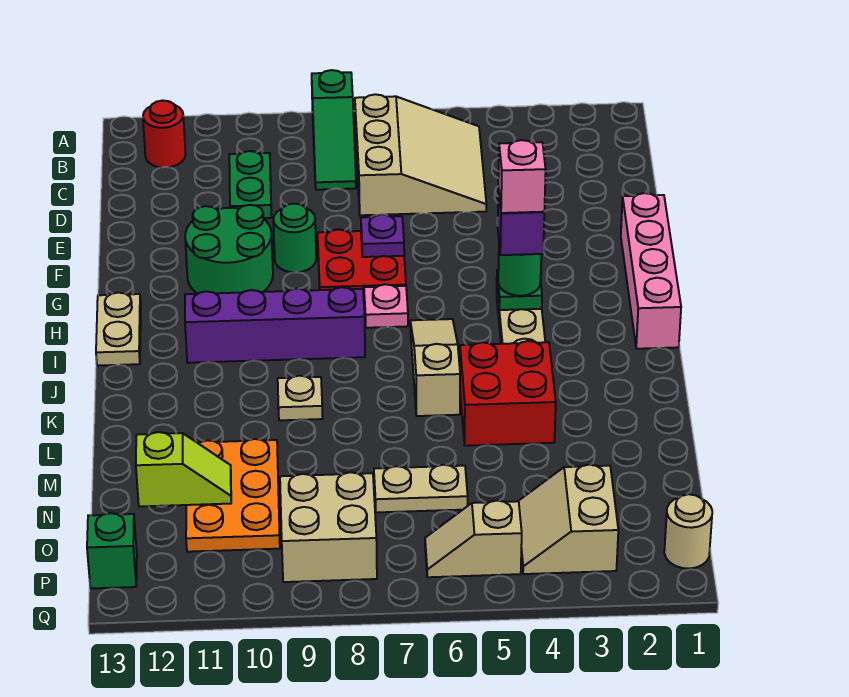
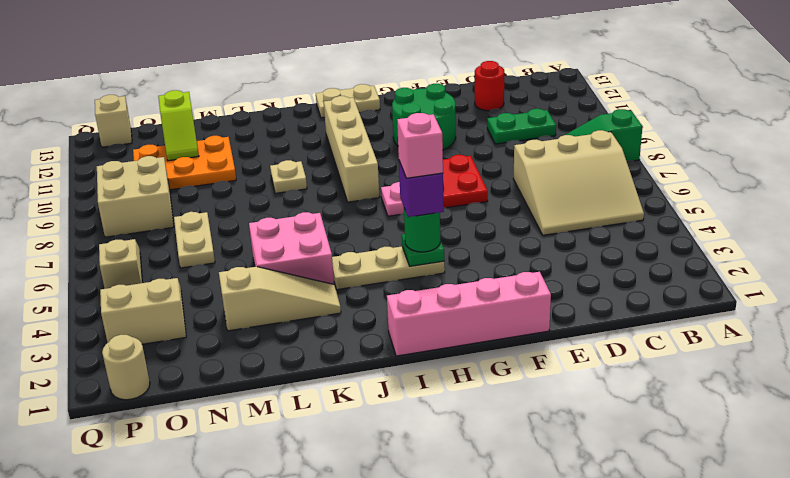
red 1x1 round brick [143,101,186,167] -> red 1x1 round brick moved to [475,61,504,111]
purple 1x1 plate [361,215,404,257] -> none
green 1x1 round brick [273,204,316,272] -> none
tan 1x3 slope [410,319,460,416] -> tan 1x3 slope moved to [219,267,341,331]
purple 1x4 brick [185,287,365,363] -> tan 1x4 brick [324,96,380,202]
red 2x2 brick [460,341,556,446] -> pink 2x2 brick [249,212,334,284]
green 1x1 brick [87,513,137,589] -> tan 1x1 brick [95,95,132,147]

